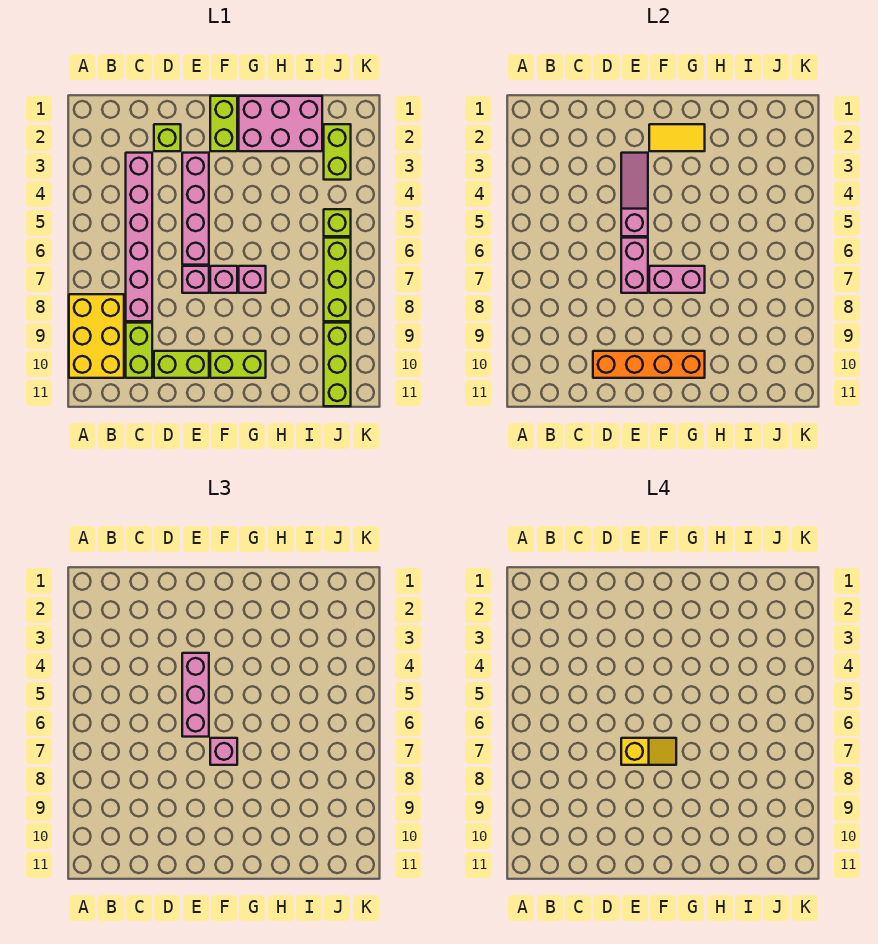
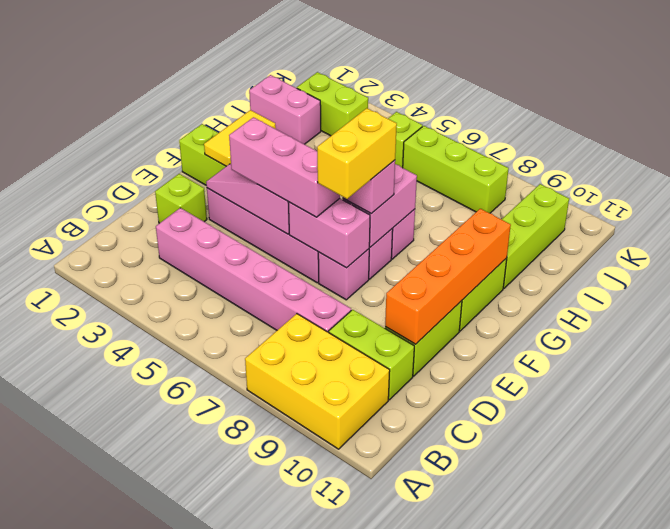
yellow 1x2 slope [621,738,676,765] -> yellow 1x2 brick [317,108,397,199]
pink 2x3 brick [239,96,322,151] -> pink 1x2 brick [249,75,321,144]
lime 1x3 brick [324,323,351,406] -> lime 1x3 brick turned to [502,184,569,288]

